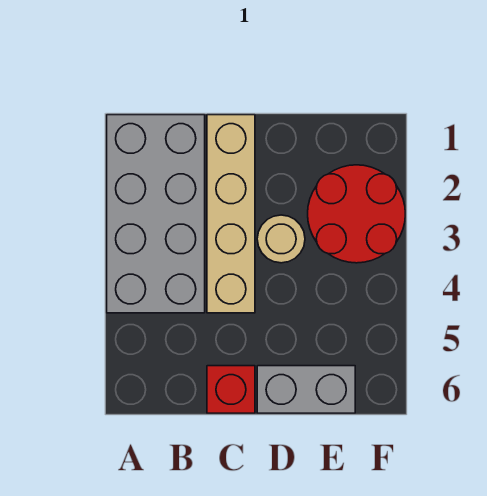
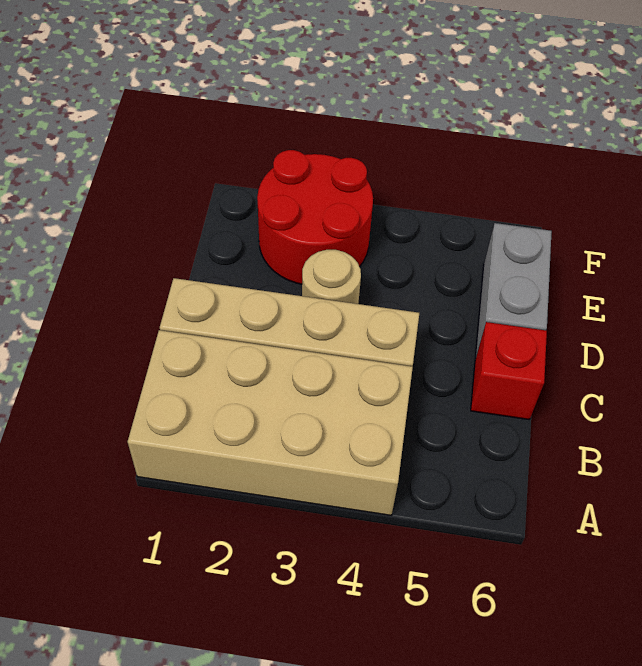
grey 2x4 brick [107,115,205,313] -> tan 2x4 brick [128,330,413,515]

